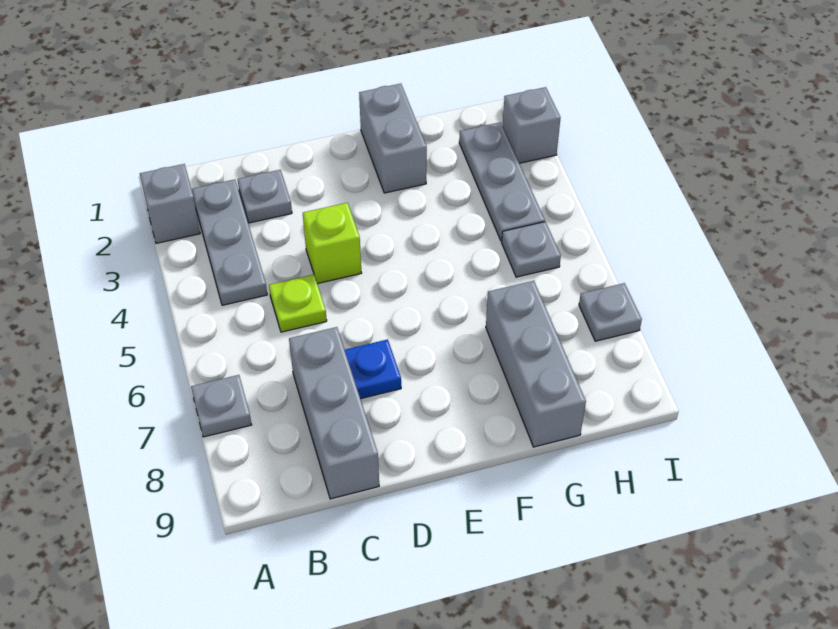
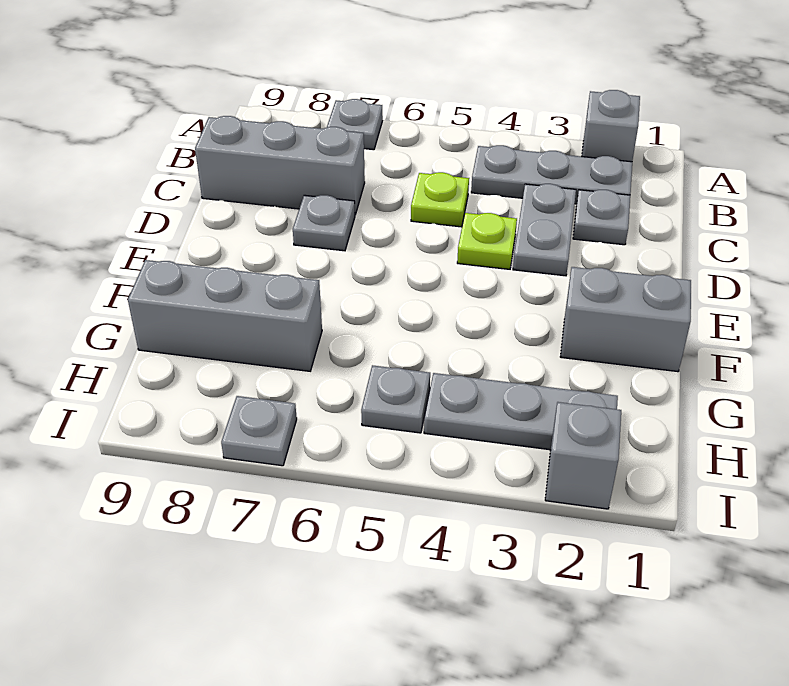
none -> grey 1x2 plate [513,184,576,276]
lime 1x1 brick [303,203,361,284] -> lime 1x1 plate [457,213,517,269]
blue 1x1 plate [345,339,401,399] -> grey 1x1 plate [293,195,355,251]

